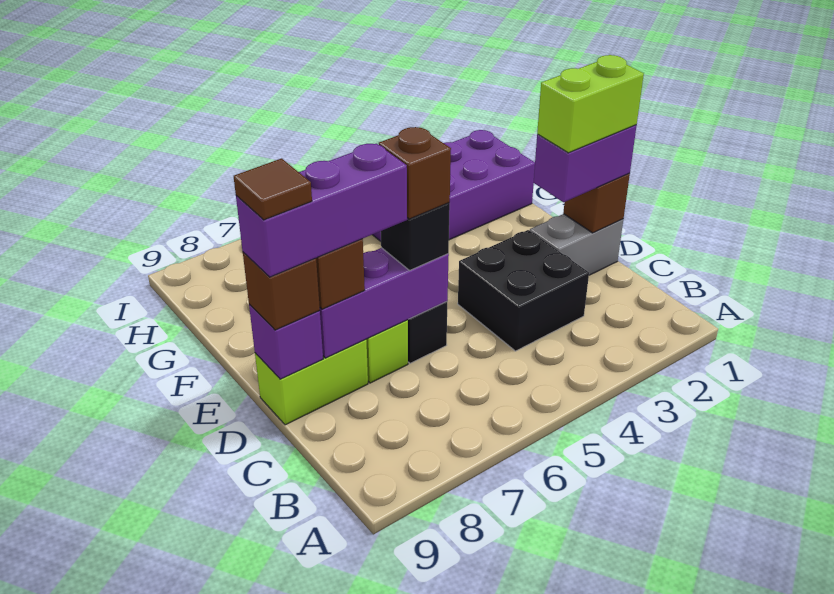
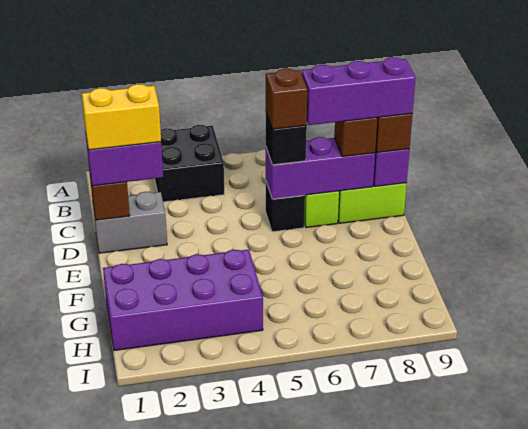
black 2x2 brick [458,230,589,351] -> black 2x2 brick moved to [155,125,224,202]
lime 1x2 brick [537,55,644,153] -> yellow 1x2 brick [82,84,161,150]
brown 1x1 tile [234,159,312,220] -> none

